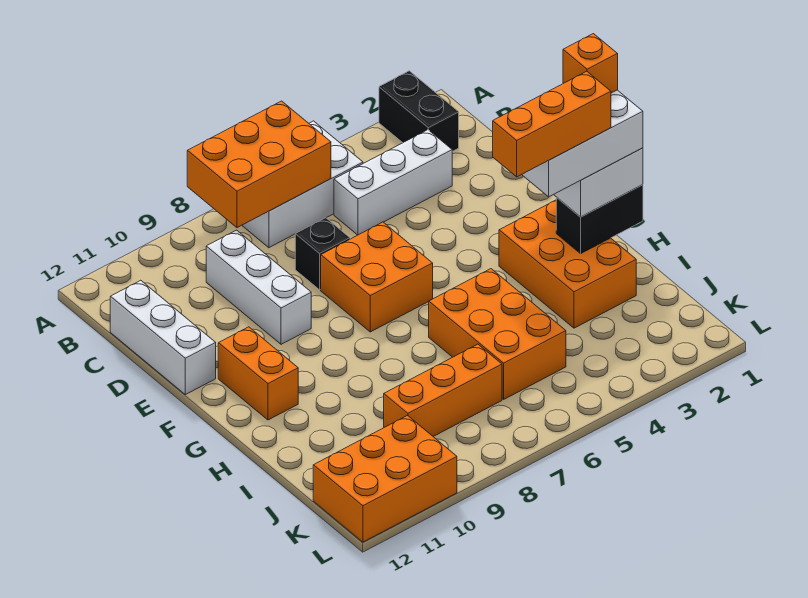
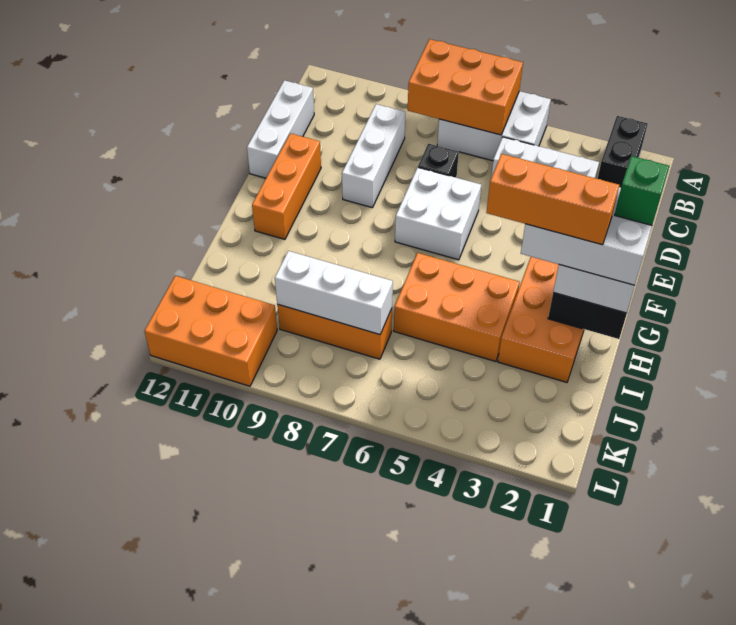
orange 2x2 brick [321,222,433,332] -> white 2x2 brick [395,168,481,260]
orange 1x2 brick [218,327,298,420] -> orange 1x3 brick [252,133,321,239]
orange 1x1 brick [563,34,618,93] -> green 1x1 brick [615,156,669,225]
orange 2x3 brick [429,269,566,399] -> orange 2x3 brick turned to [394,253,520,362]
none -> white 1x3 brick [275,251,393,335]

